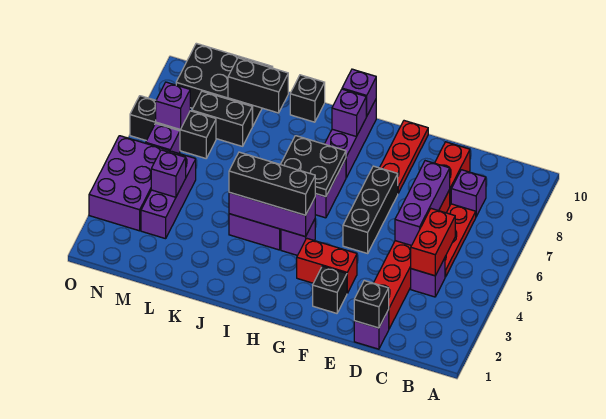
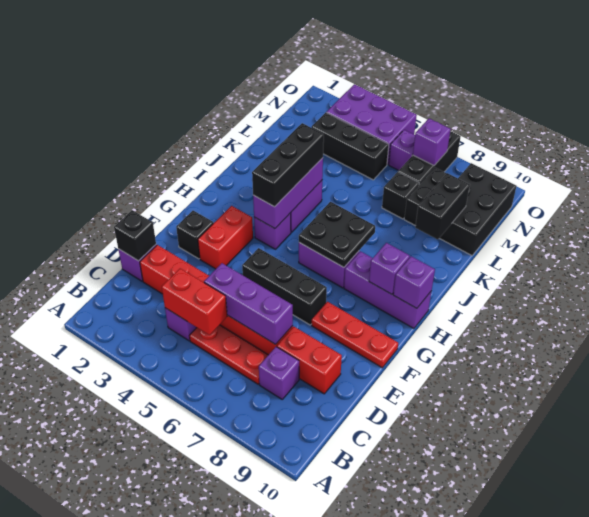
black 1x1 brick [290,75,325,122] -> black 1x1 brick moved to [382,172,419,219]
purple 1x3 brick [141,151,196,239] -> black 1x3 brick [312,113,389,180]
purple 1x1 brick [151,150,186,197] -> none

